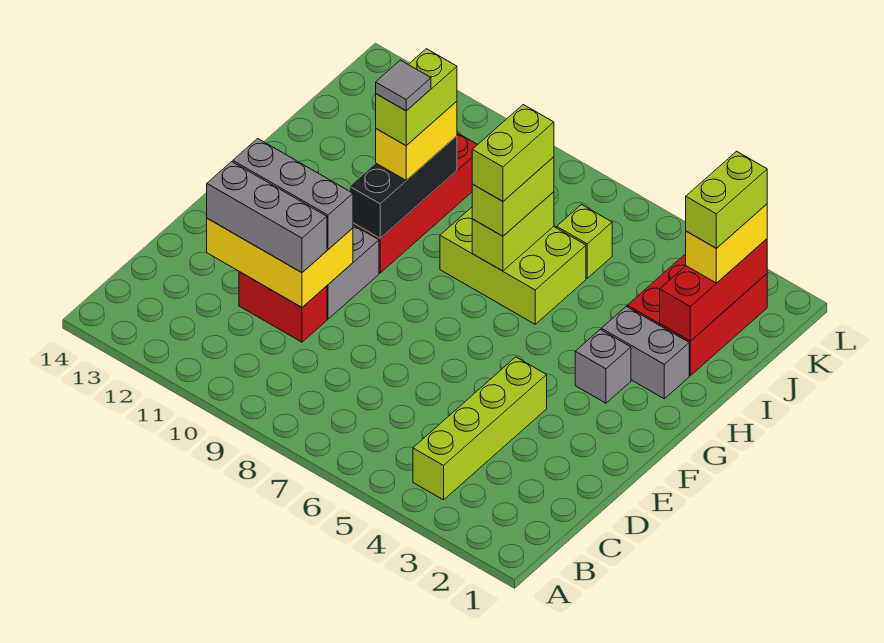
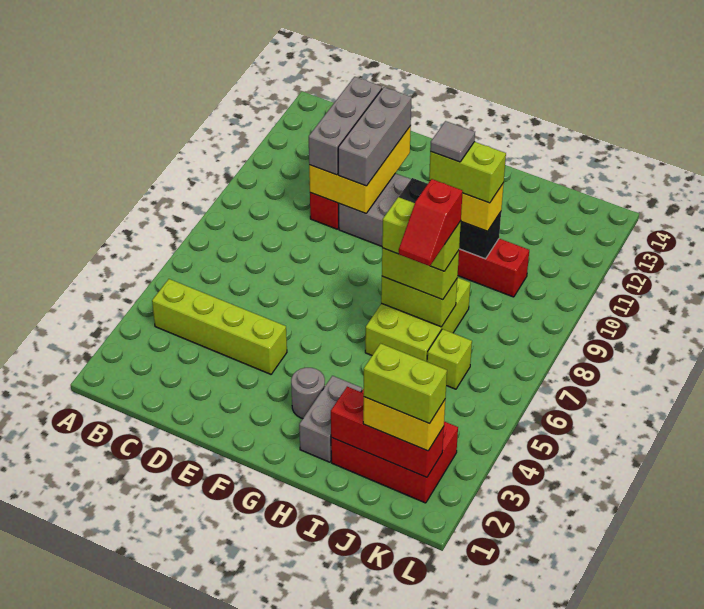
grey 1x1 brick [575,330,631,403] -> grey 1x1 round brick [291,368,325,419]
none -> red 1x2 slope [399,179,463,266]

